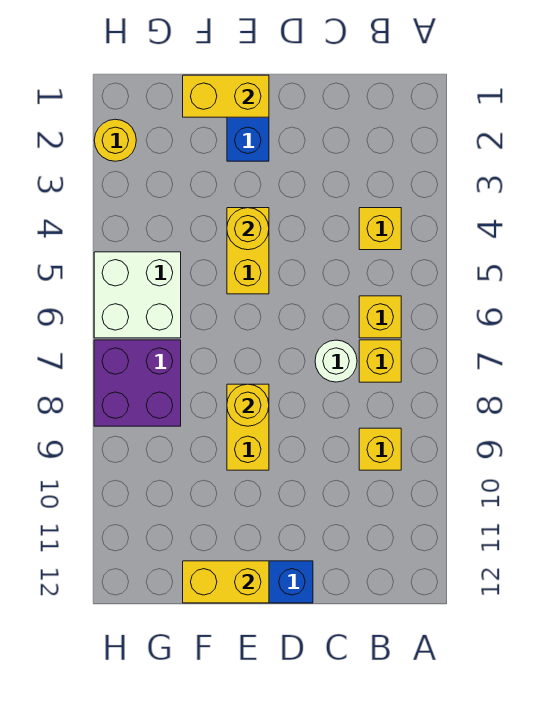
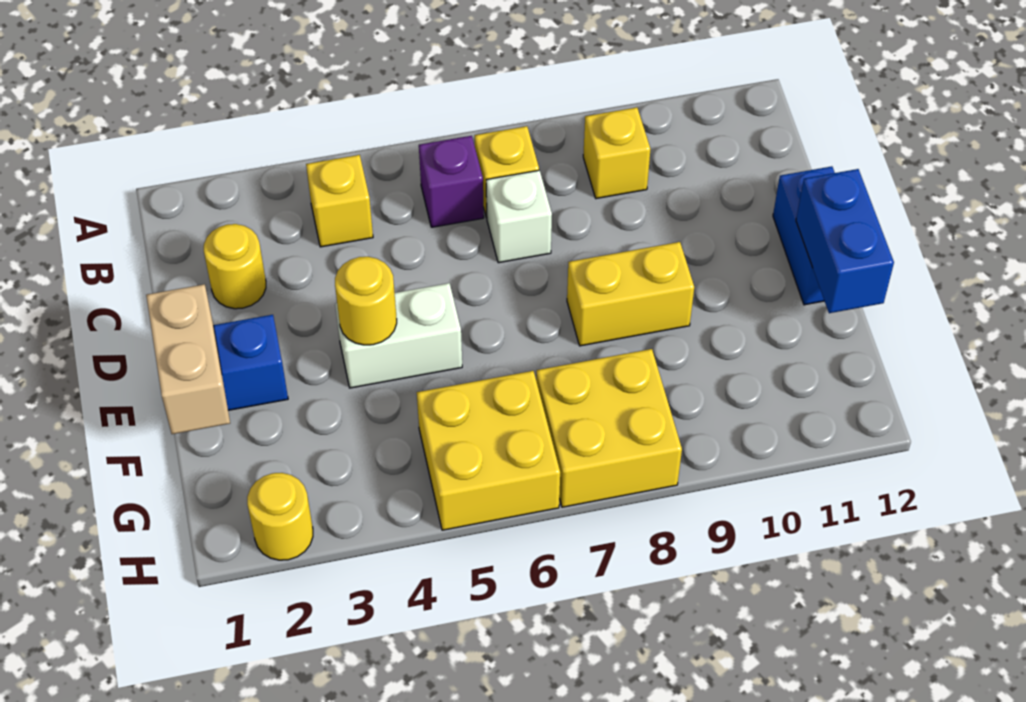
yellow 1x1 brick [359,296,401,338] -> purple 1x1 brick [419,136,484,227]
white 1x1 round brick [315,340,357,382] -> white 1x1 brick [486,170,552,263]
yellow 1x2 brick [183,75,269,117] -> tan 1x2 brick [146,284,230,434]
yellow 1x2 brick [227,208,269,294] -> white 1x2 brick [335,283,462,388]
yellow 1x1 round brick [227,384,269,426] -> yellow 1x1 round brick moved to [204,224,266,309]
yellow 1x2 brick [183,561,269,603] -> blue 1x2 brick [796,169,894,313]
white 2x2 brick [94,252,181,338] -> yellow 2x2 brick [417,371,560,530]
purple 2x2 brick [94,340,181,426] -> yellow 2x2 brick [536,349,682,507]

